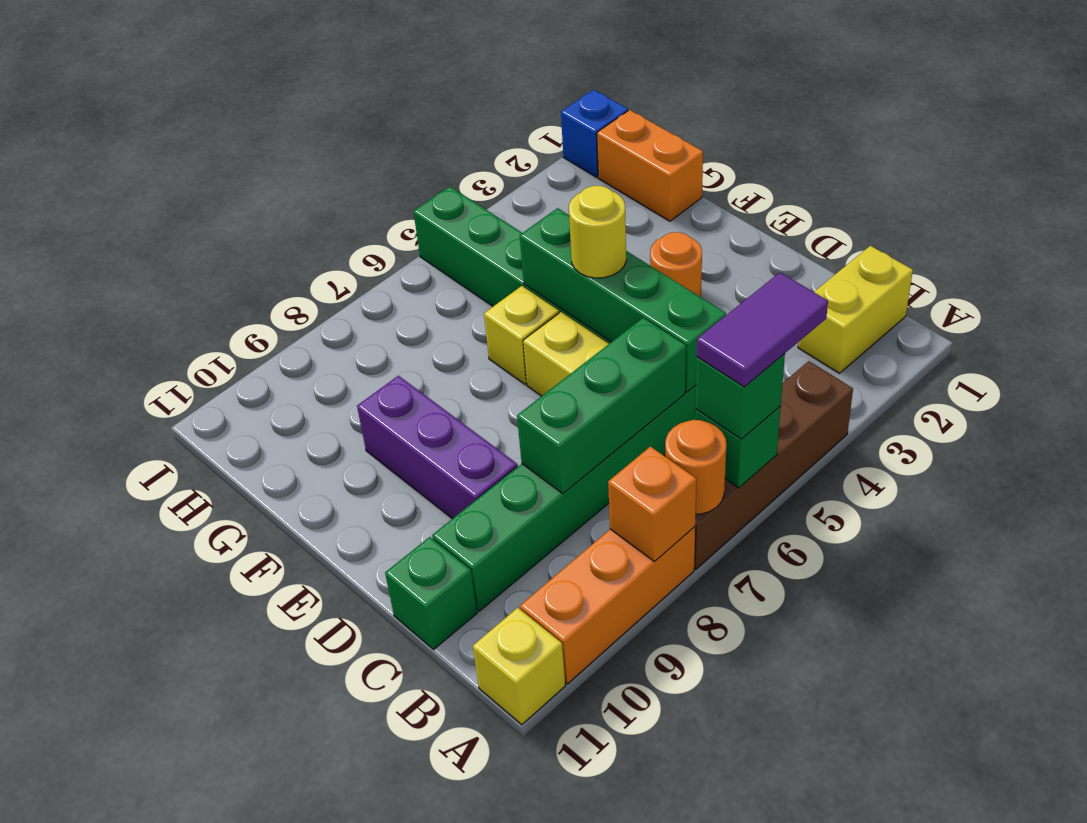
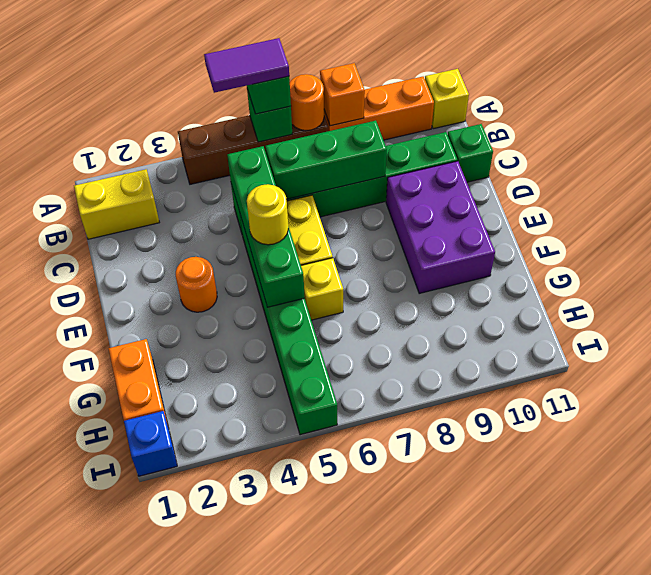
purple 1x3 brick [357,376,518,519] -> purple 2x3 brick [386,161,495,294]

